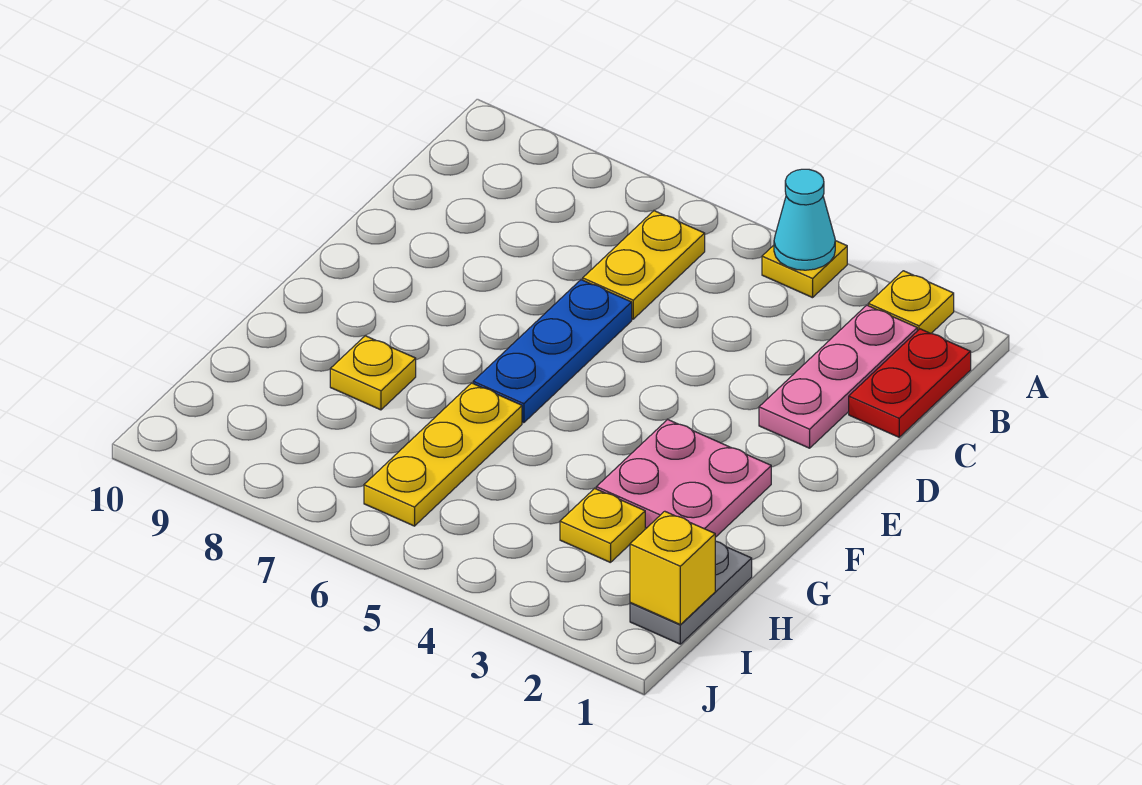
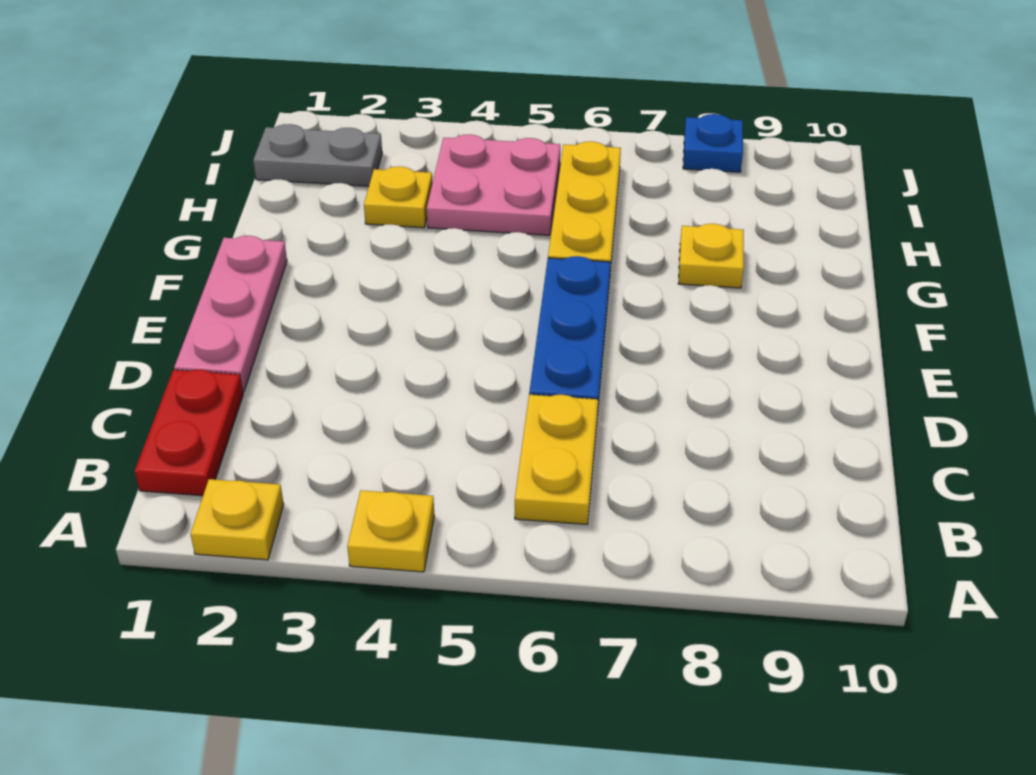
cyan 1x1 cone [774,169,835,270] -> none
pink 1x3 plate [759,305,917,448] -> pink 1x3 plate moved to [174,236,287,392]
pink 2x2 plate [596,419,771,537] -> pink 2x2 plate moved to [427,134,560,235]
grey 1x2 plate [630,541,752,644] -> grey 1x2 plate turned to [253,124,382,186]
yellow 1x1 brick [630,511,715,624] -> none
none -> blue 1x1 plate [683,114,743,172]

